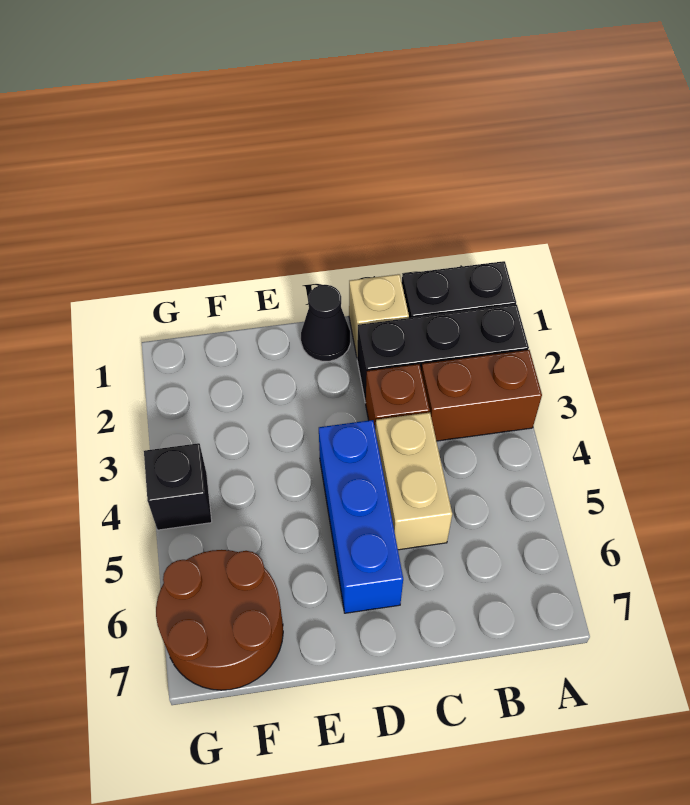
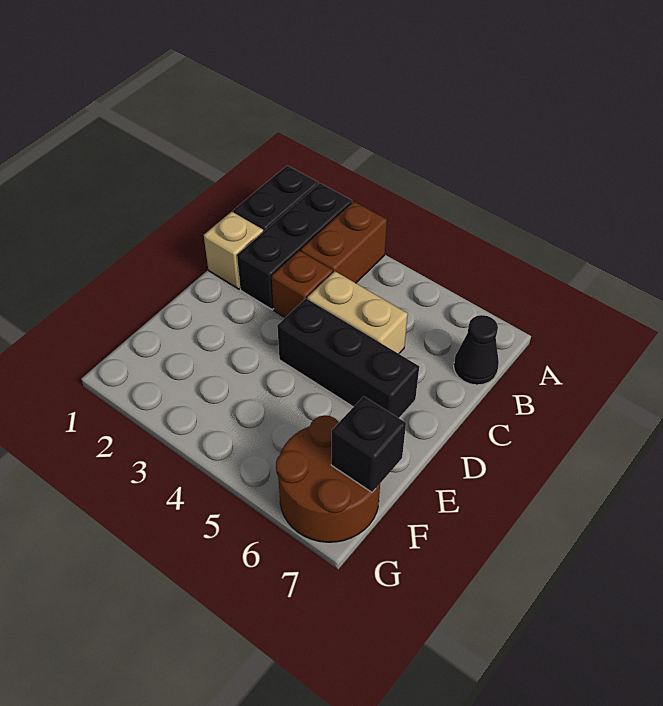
black 1x1 cone [301,285,350,361] -> black 1x1 cone moved to [454,315,499,385]
blue 1x3 brick [319,420,403,613] -> black 1x3 brick [277,299,419,418]
black 1x1 brick [144,443,212,530] -> black 1x1 brick moved to [331,396,406,492]

